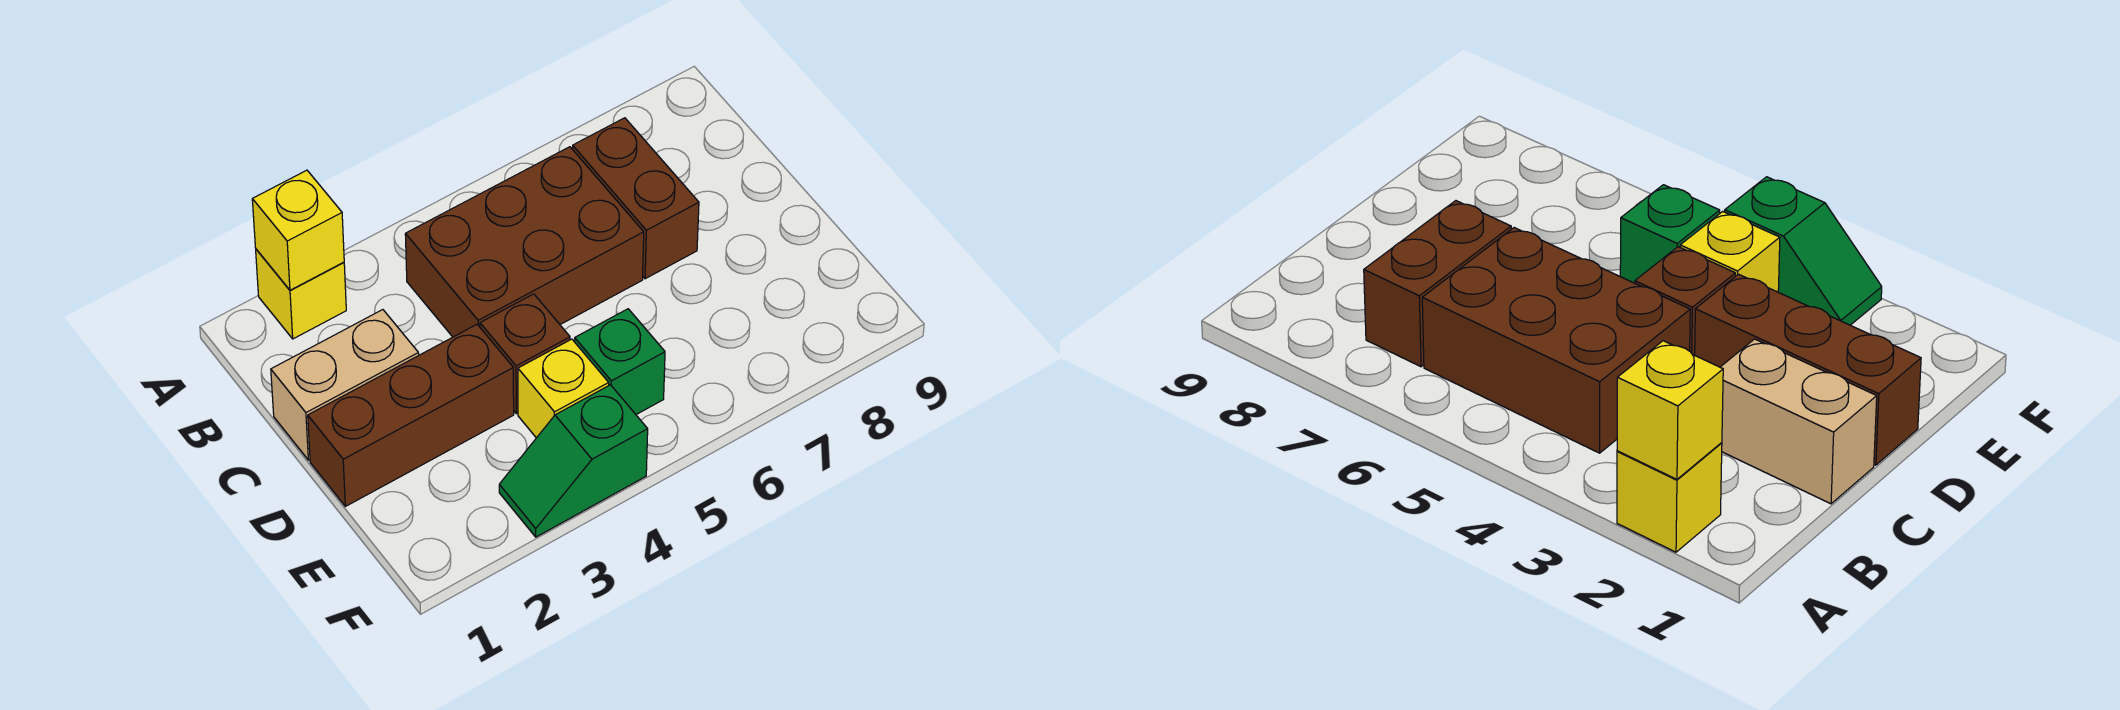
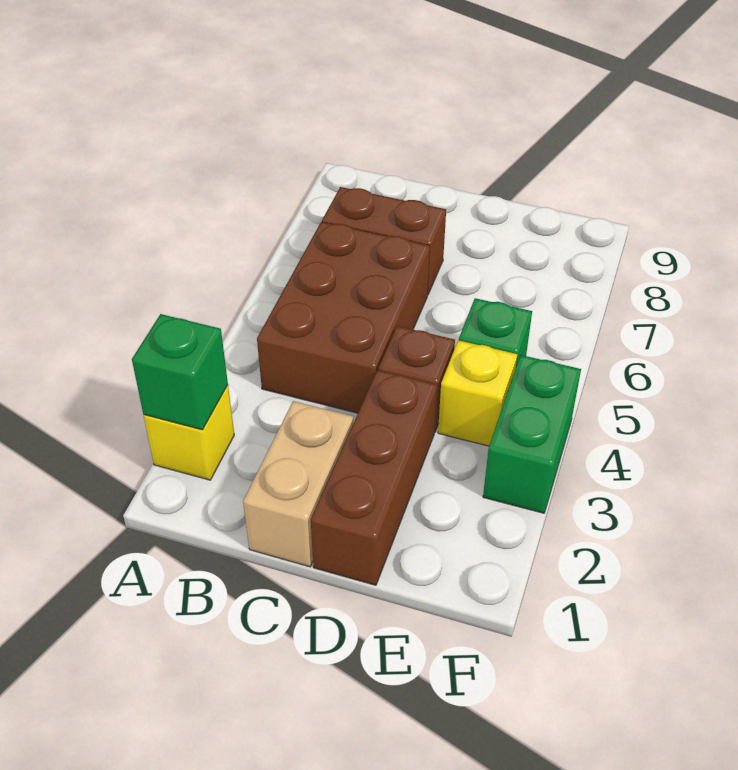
yellow 1x1 brick [252,170,344,290] -> green 1x1 brick [132,314,228,430]
green 1x2 slope [499,385,648,537] -> green 1x2 brick [483,355,581,513]

